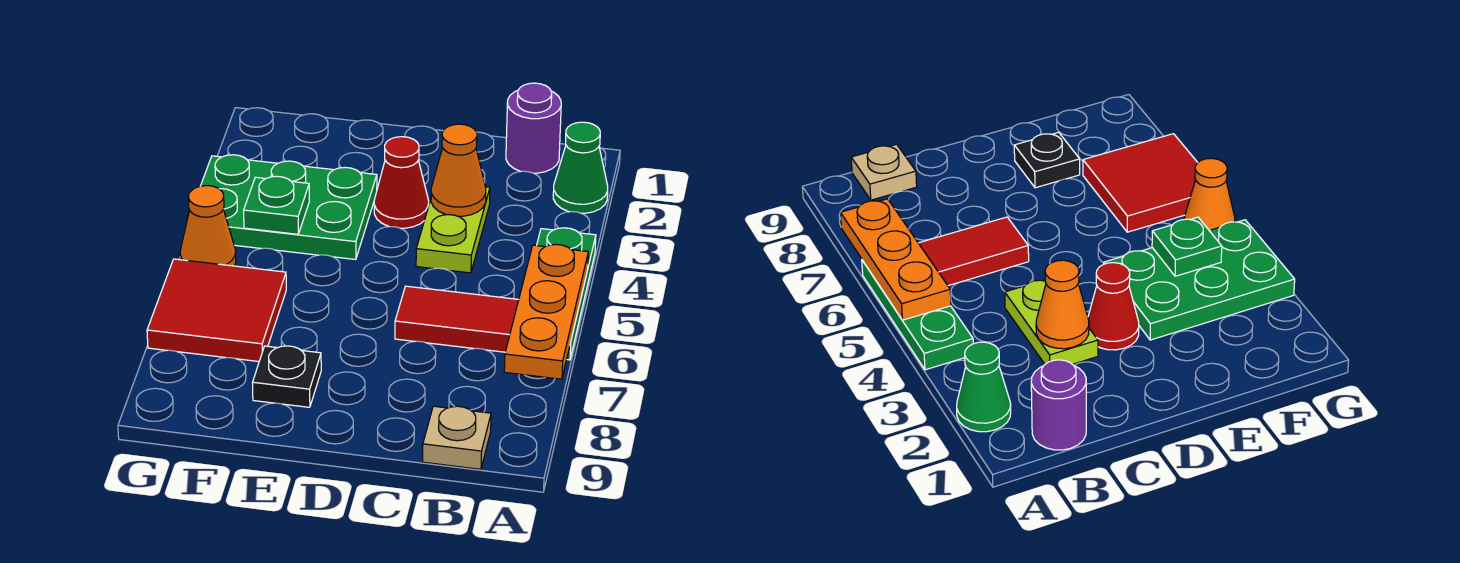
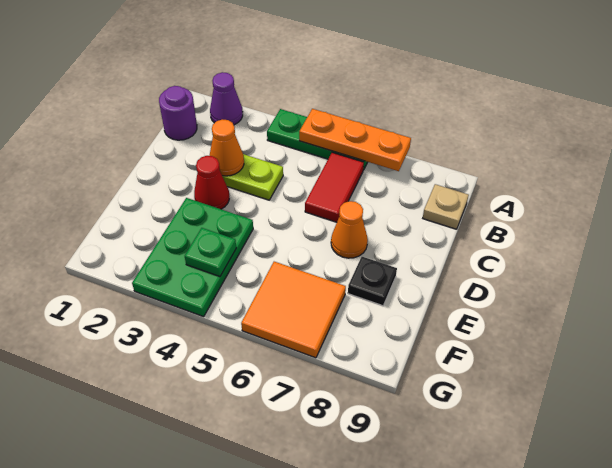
green 1x1 cone [553,122,608,213] -> purple 1x1 cone [210,72,243,125]
red 2x2 tile [147,259,286,362] -> orange 2x2 tile [241,262,346,358]
orange 1x1 cone [180,186,236,266] -> orange 1x1 cone moved to [331,201,368,258]

